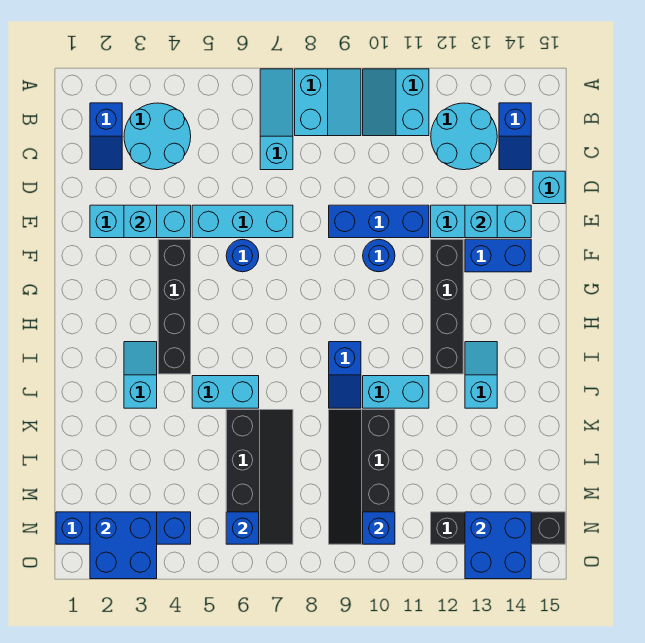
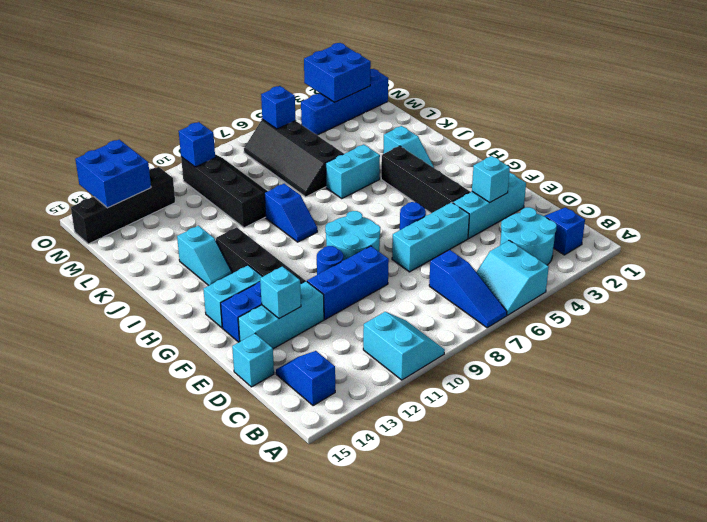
cyan 1x3 slope [260,69,293,170] -> blue 1x3 slope [429,250,507,328]
cyan 2x2 slope [295,69,361,136] -> cyan 2x2 slope moved to [476,240,549,315]
cyan 2x2 round brick [431,103,497,170] -> cyan 2x2 round brick moved to [325,211,380,260]
blue 1x2 slope [329,342,361,408] -> blue 1x2 slope turned to [264,184,317,242]
cyan 1x2 brick [363,376,429,408] -> cyan 1x2 brick moved to [203,265,263,328]

